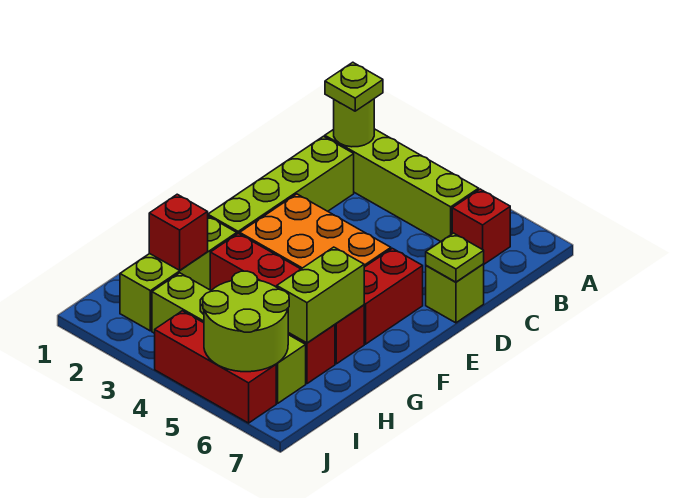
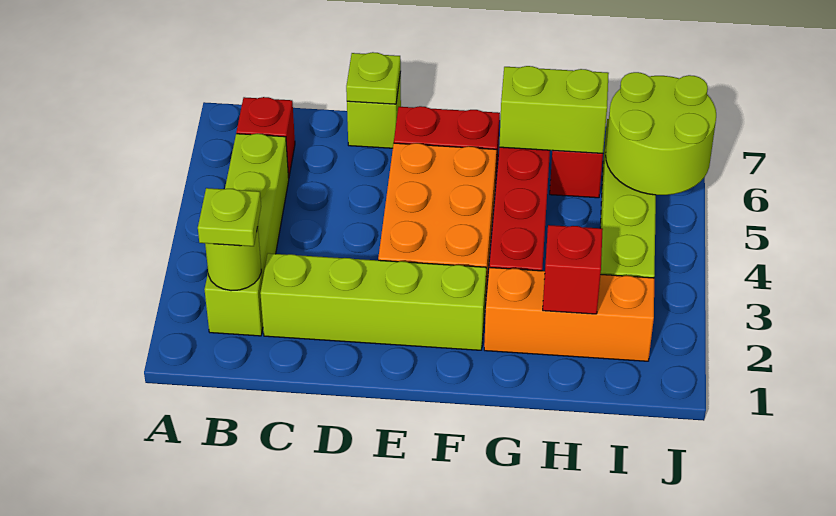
lime 1x3 brick [120,216,237,331] -> orange 1x3 brick [484,267,654,361]
red 1x3 brick [155,311,276,423] -> none

